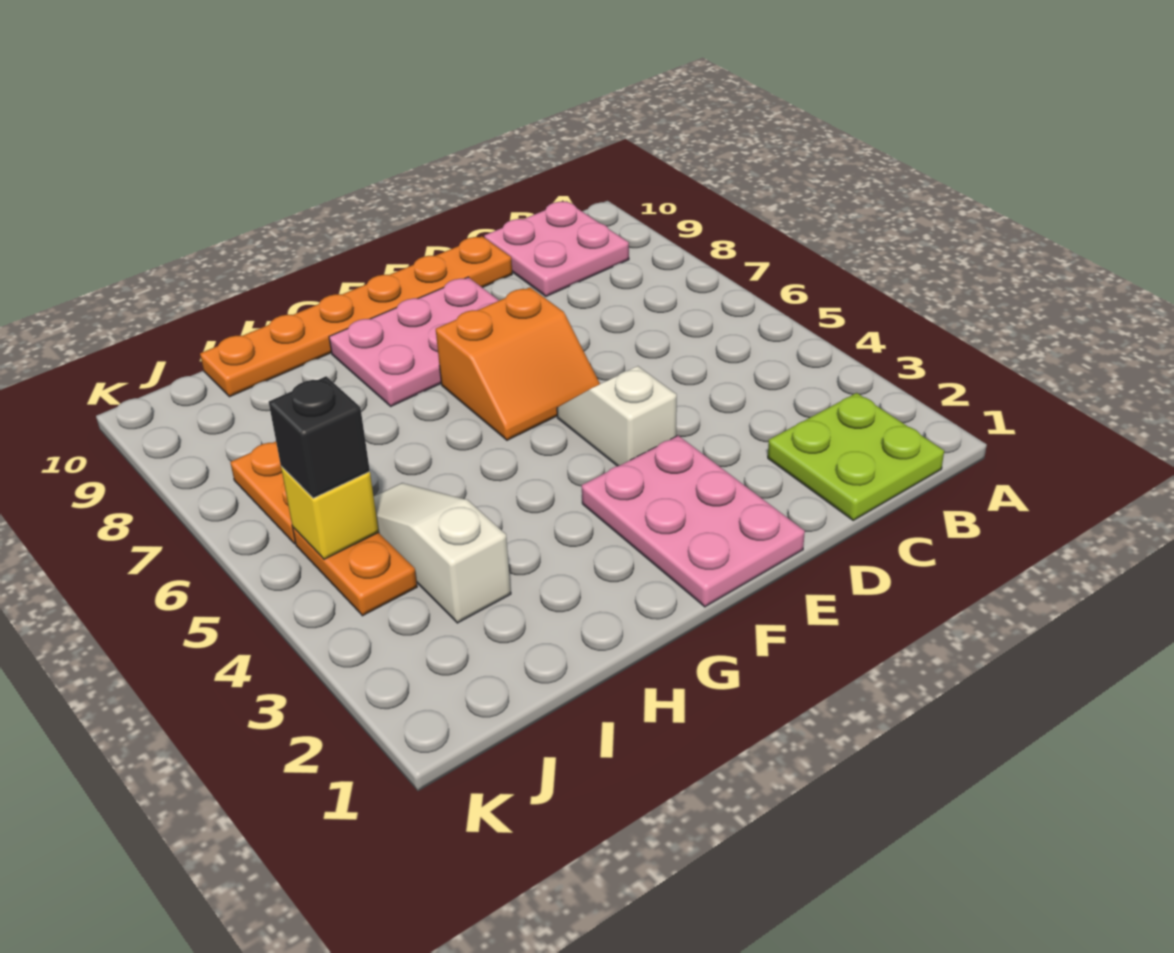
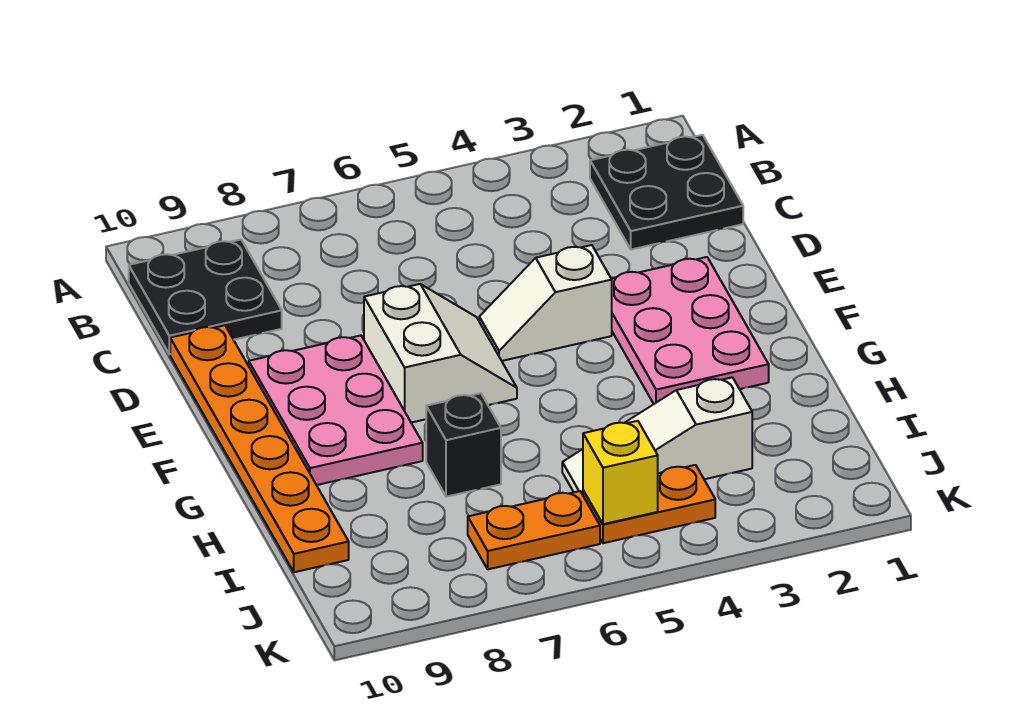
lime 2x2 plate [768,393,944,520] -> black 2x2 plate [590,135,743,250]
pink 2x2 plate [484,201,629,296] -> black 2x2 plate [129,240,282,354]
pink 2x3 plate [582,436,805,607] -> pink 2x3 plate turned to [612,257,769,404]
orange 2x2 slope [436,287,600,440] -> white 2x2 slope [364,284,517,423]
black 1x1 brick [269,376,370,498] -> black 1x1 brick moved to [426,393,501,497]

